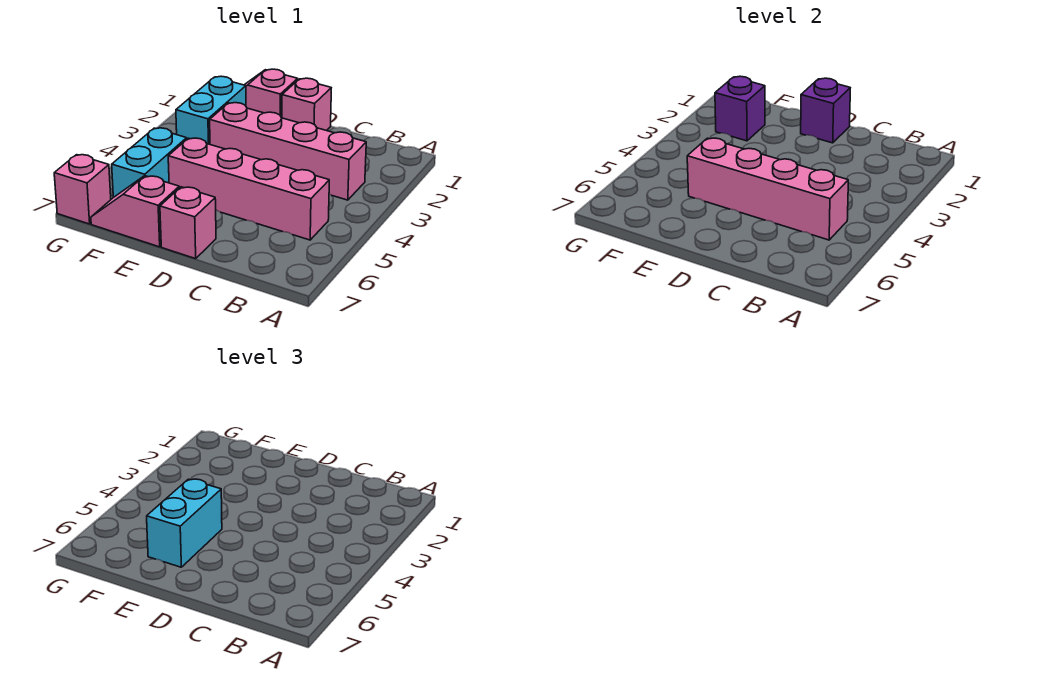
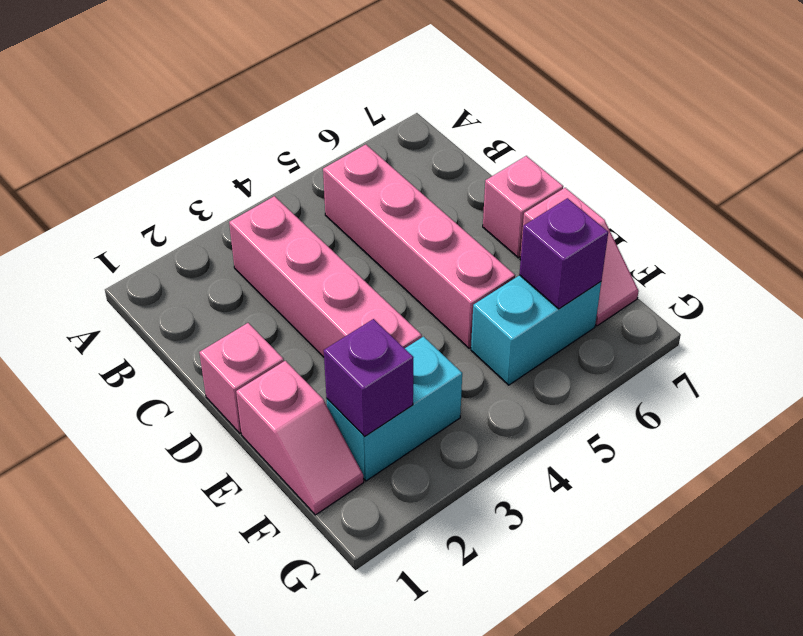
pink 1x4 brick [687,138,848,240] -> none
purple 1x1 brick [801,78,850,143] -> purple 1x1 brick moved to [519,198,608,309]
cyan 1x2 brick [147,479,222,567] -> none
pink 1x1 brick [54,155,111,224] -> none

